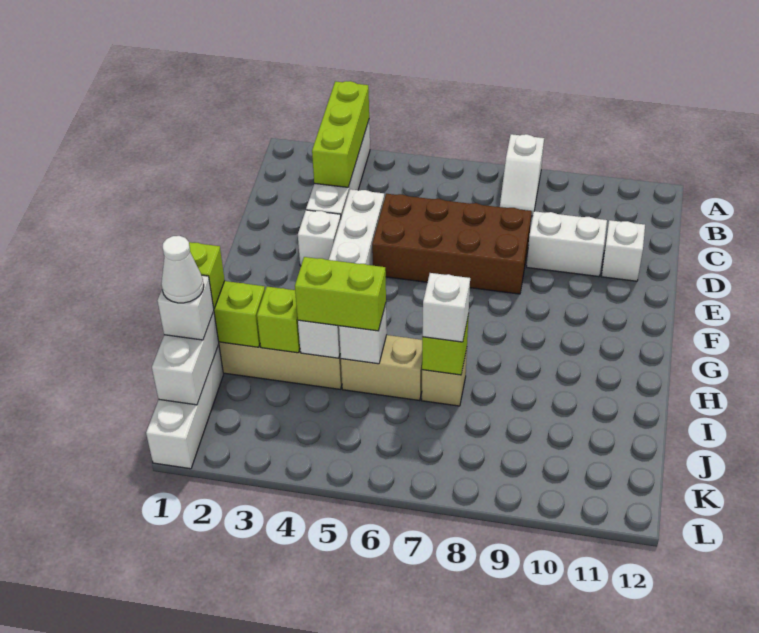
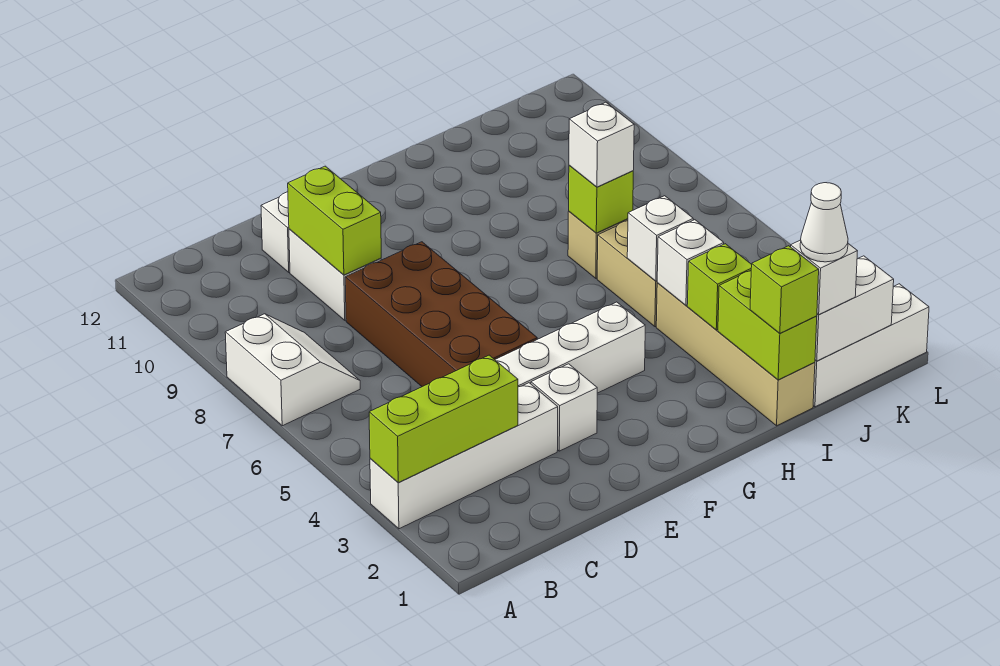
white 1x2 slope [500,134,544,216] -> white 2x2 slope [225,314,360,426]
lime 1x2 brick [295,257,386,331] -> lime 1x2 brick moved to [288,166,381,275]

